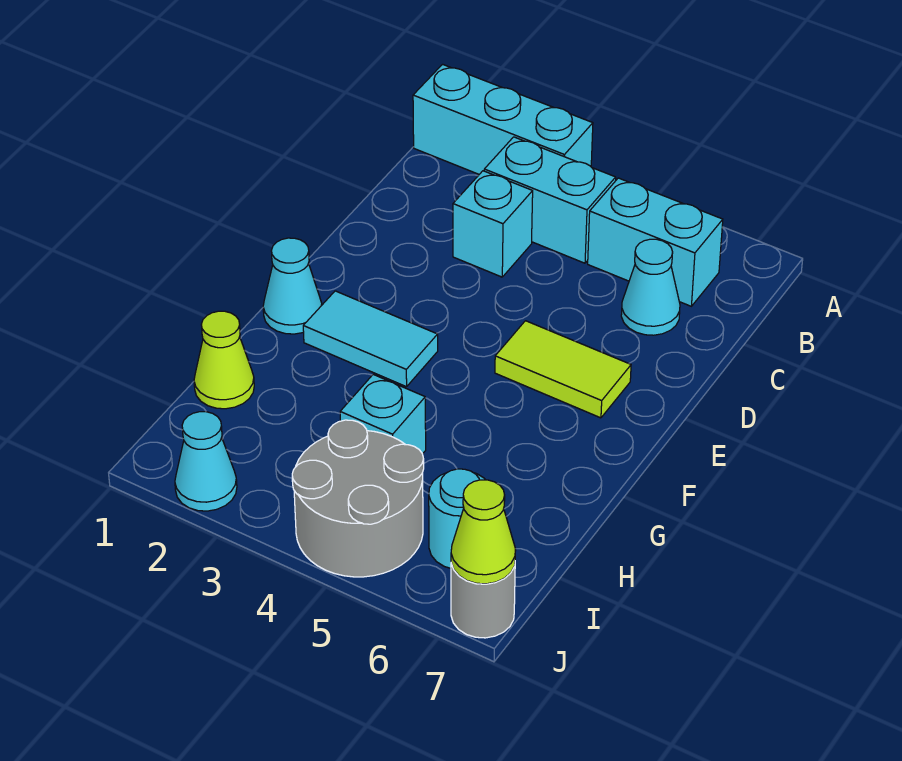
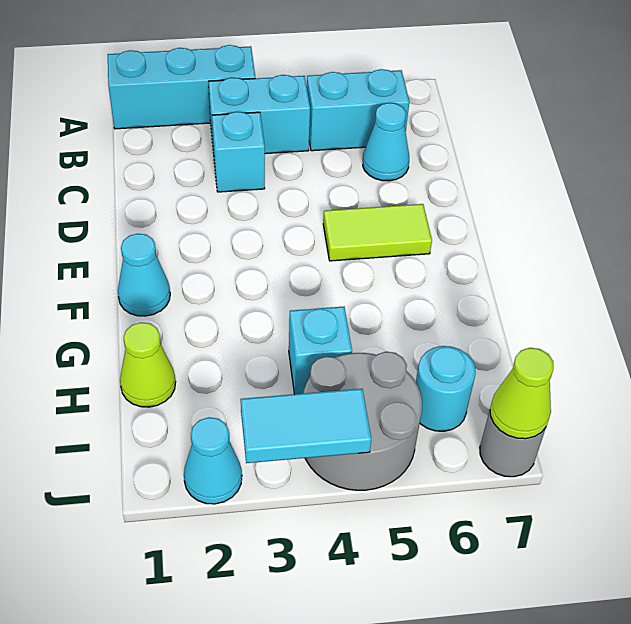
cyan 1x2 tile [303,291,438,387] -> cyan 1x2 tile moved to [241,389,371,463]

